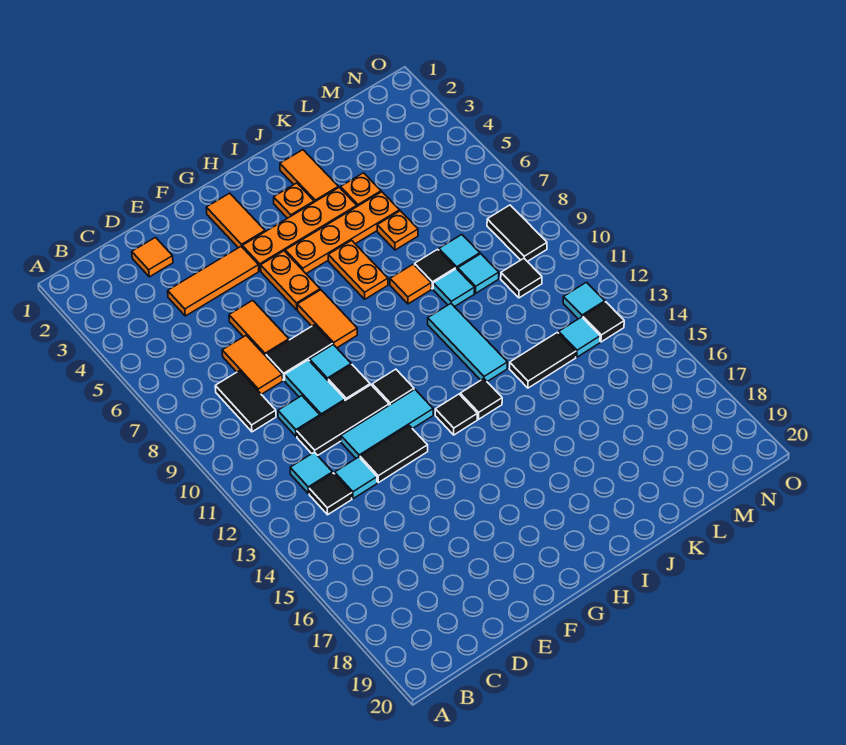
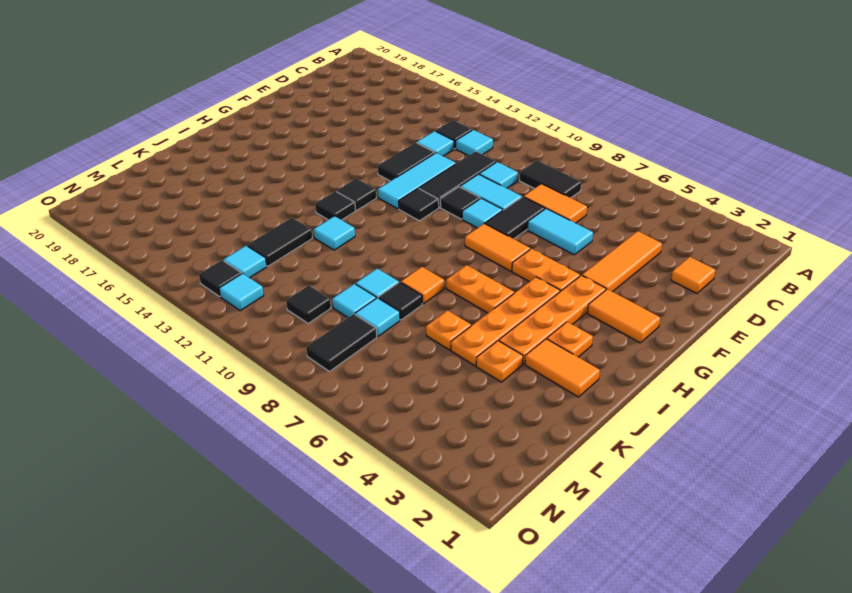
orange 1x2 tile [229,300,289,356] -> cyan 1x2 tile [528,209,593,255]
cyan 1x3 tile [428,304,508,382] -> cyan 1x1 tile [314,216,355,250]
black 1x2 tile [487,205,547,262] -> black 1x2 tile turned to [306,314,377,371]

